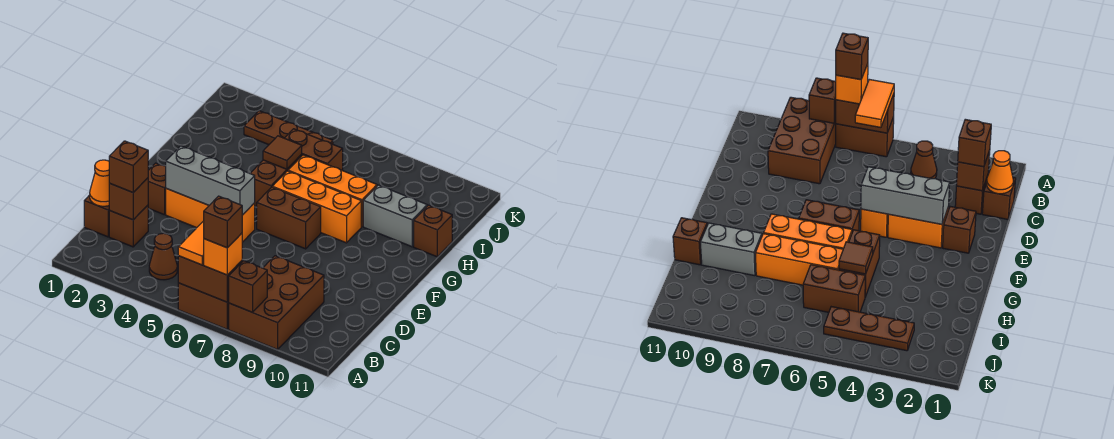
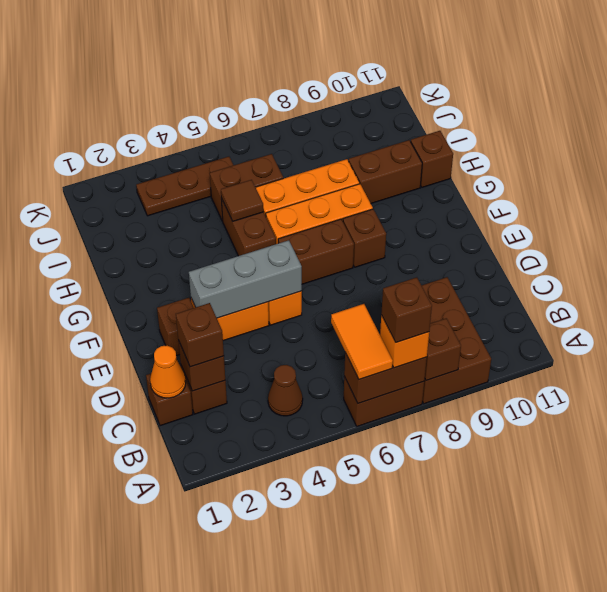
none -> brown 1x1 brick [343,209,386,267]
grey 1x2 brick [363,185,427,247] -> brown 1x2 brick [349,140,422,203]

